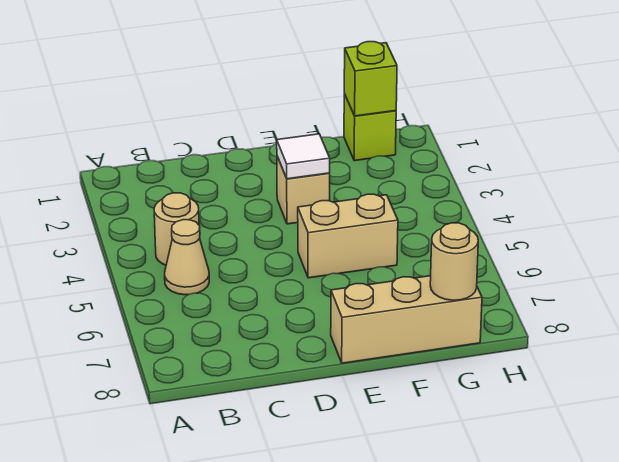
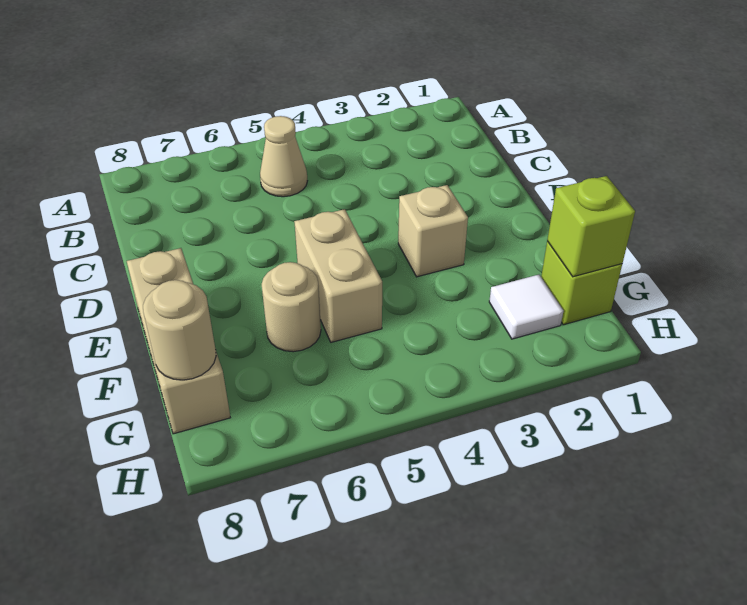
tan 1x1 round brick [154,193,199,265] -> tan 1x1 round brick moved to [262,262,321,352]
white 1x1 tile [277,134,330,179] -> white 1x1 tile moved to [489,275,563,339]

